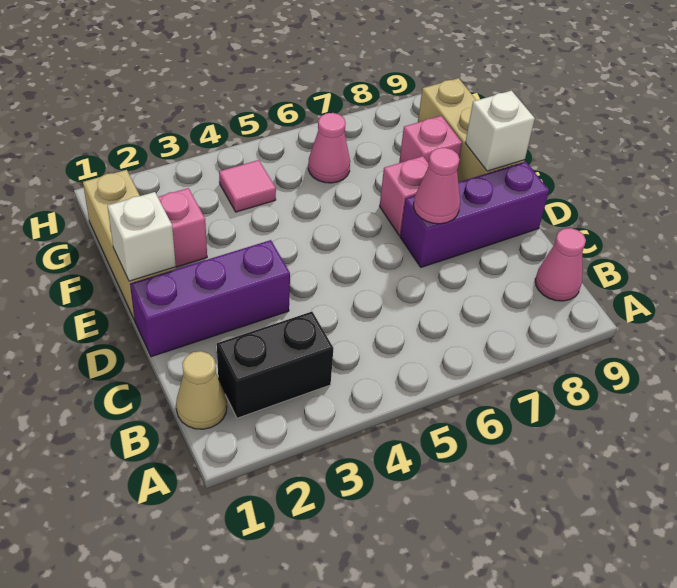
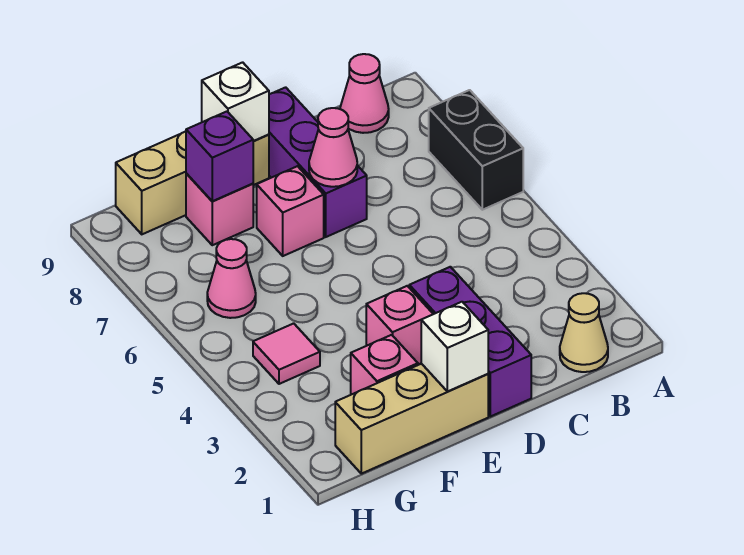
black 1x2 brick [217,312,334,418] -> black 1x2 brick moved to [429,90,523,210]
none -> pink 1x1 brick [366,286,433,364]
none -> purple 1x1 brick [186,112,253,201]

